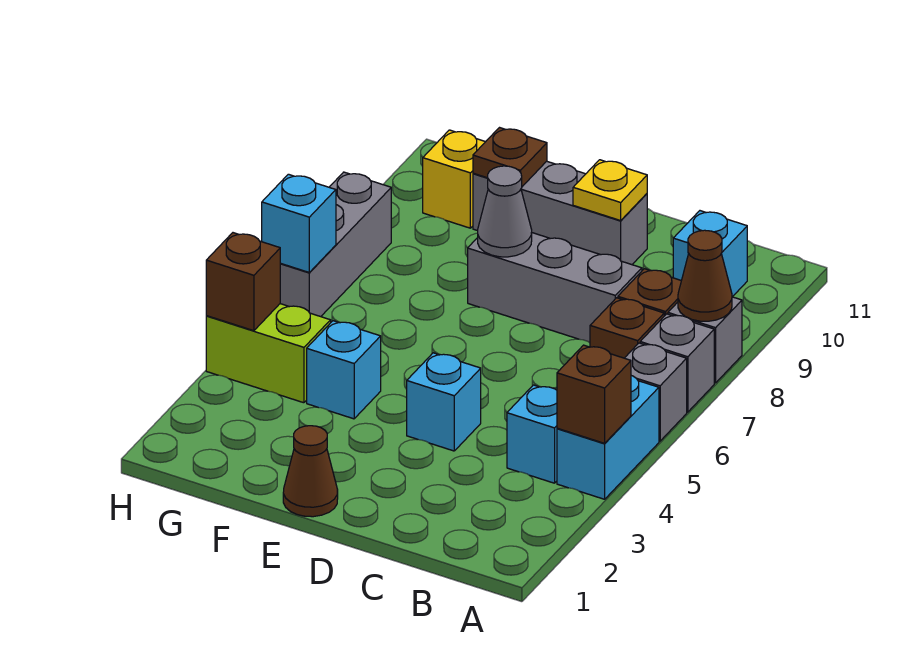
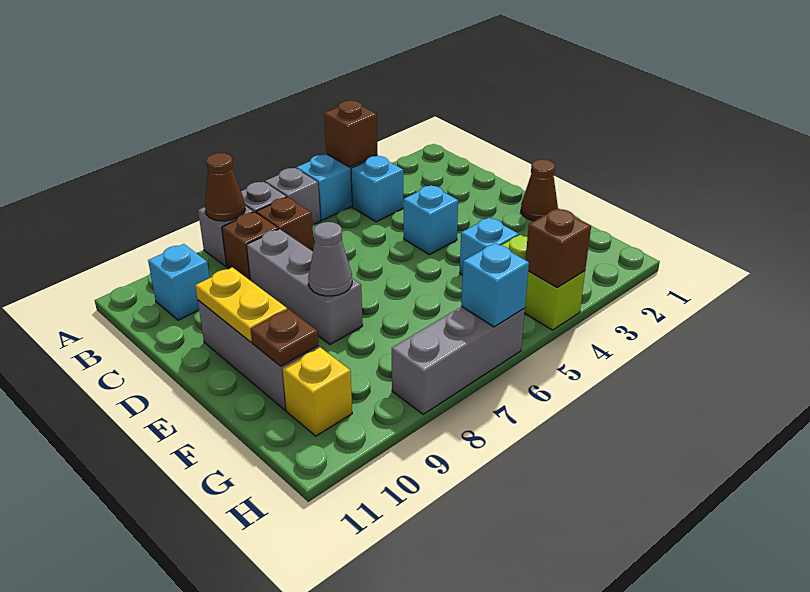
yellow 1x1 plate [573,160,647,221] -> yellow 1x2 plate [195,267,287,342]

